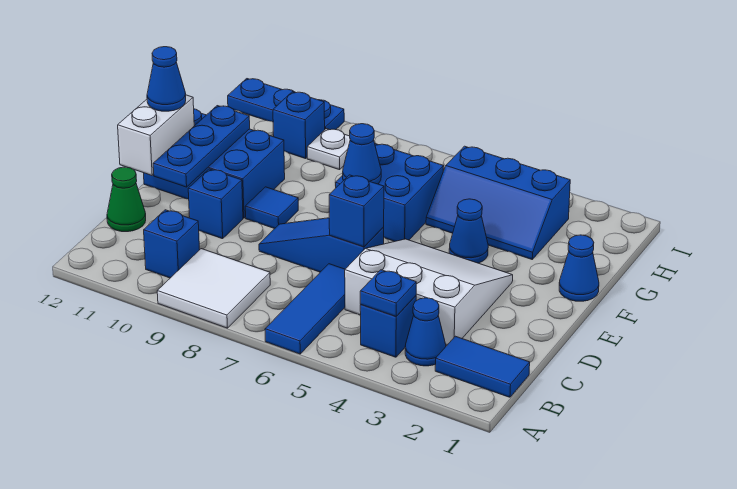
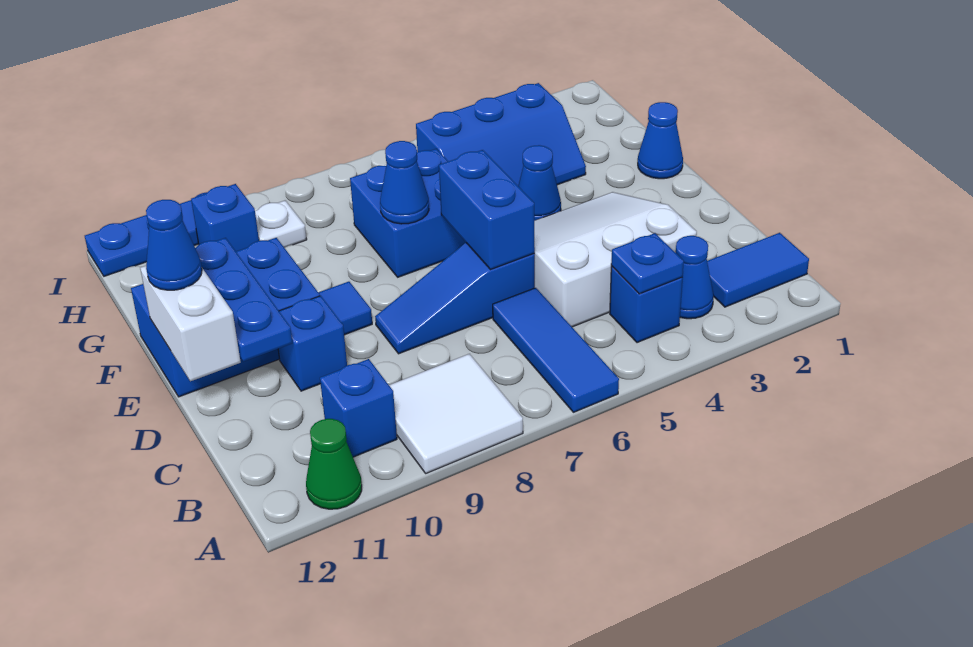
green 1x1 cone [107,167,146,232] -> green 1x1 cone moved to [306,419,362,509]
blue 1x1 brick [329,175,384,247] -> blue 1x2 brick [439,150,535,270]

